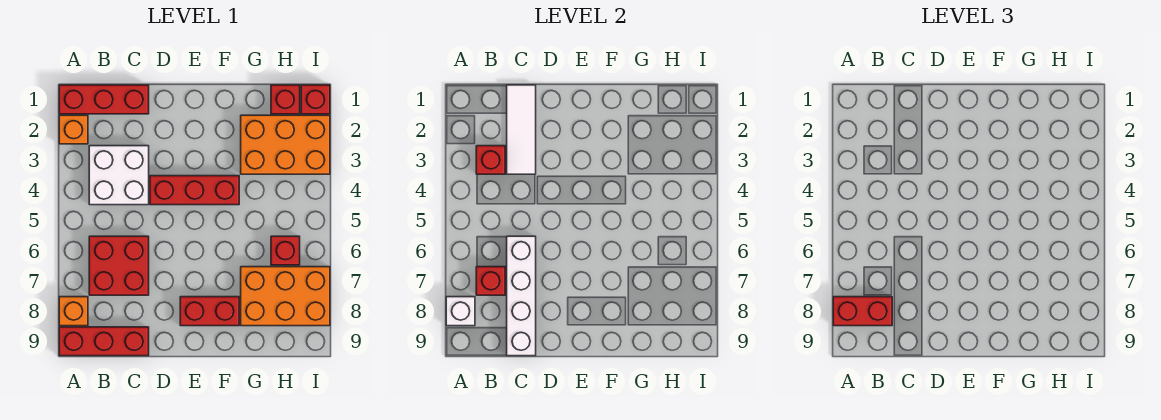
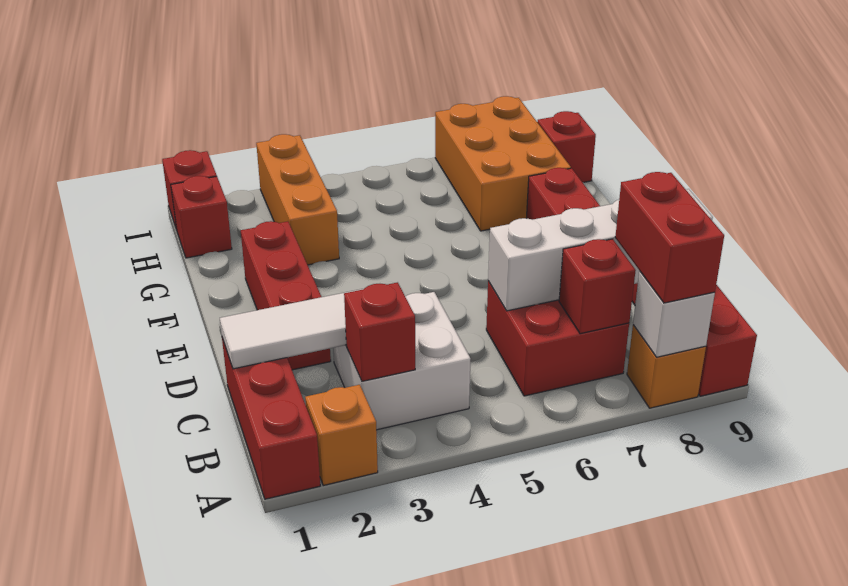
red 1x3 brick [150,176,239,205] -> red 1x3 brick moved to [241,221,331,370]
orange 2x3 brick [241,115,330,174] -> orange 1x3 brick [256,134,339,265]
red 1x1 brick [271,236,300,265] -> red 1x1 brick moved to [537,111,596,182]

